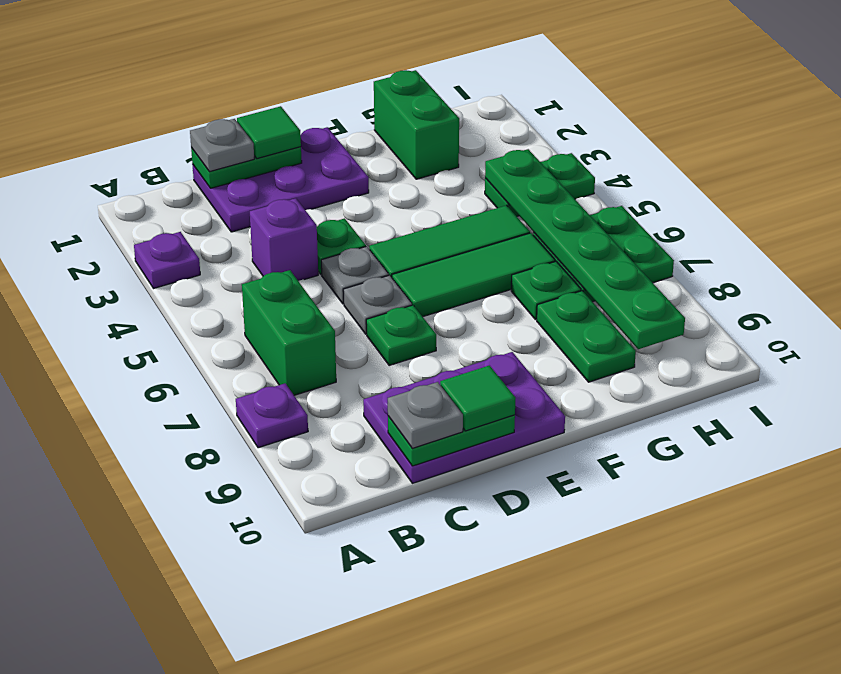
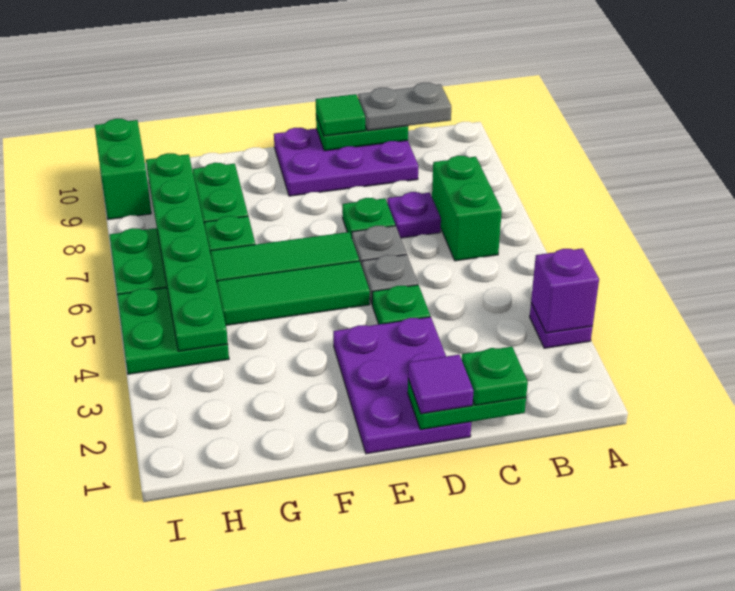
purple 1x1 plate [236,383,308,448] -> purple 1x1 plate moved to [387,192,441,238]
purple 2x3 plate [192,127,369,232] -> purple 2x3 plate turned to [333,317,471,454]
grey 1x1 plate [190,119,254,172] -> green 1x1 plate [462,347,528,405]
purple 1x1 brick [250,198,318,281] -> purple 1x1 brick moved to [531,249,599,333]
grey 1x1 plate [388,382,463,448] -> grey 1x2 plate [358,83,451,131]
green 1x1 tile [237,106,301,159] -> purple 1x1 tile [408,355,474,414]
green 1x2 brick [374,70,459,179] -> green 1x2 brick moved to [95,119,151,219]
green 1x2 plate [485,153,595,216] -> green 2x2 plate [117,288,229,374]

